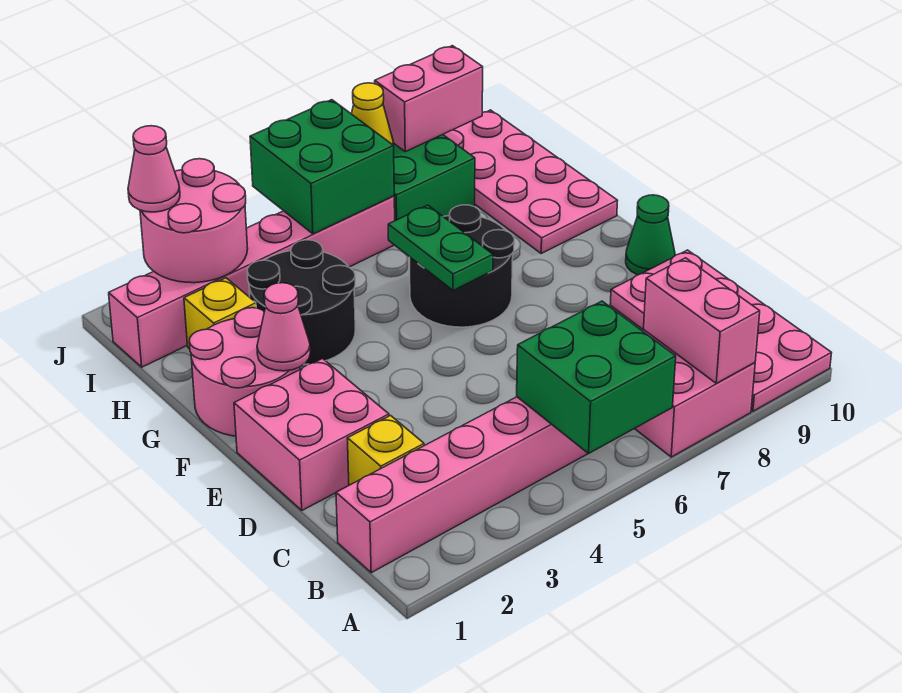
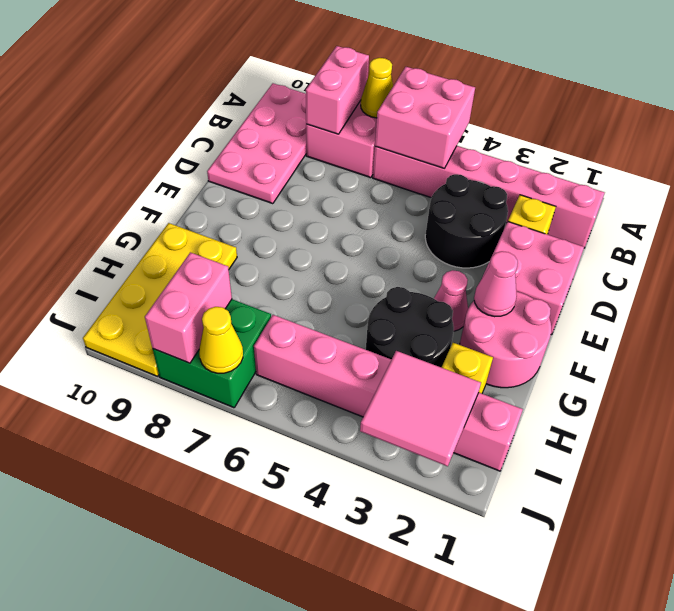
green 2x2 brick [517,301,676,454] -> pink 2x2 brick [375,67,475,168]
none -> yellow 1x1 cone [361,58,393,118]
green 1x1 cone [626,195,675,275] -> none
black 2x2 round brick [410,205,514,327] -> black 2x2 round brick moved to [425,174,508,268]
green 1x2 plate [388,205,493,290] -> none
pink 2x4 plate [443,110,618,253] -> yellow 2x4 plate [83,223,237,376]
pink 2x2 round brick [140,159,248,283] -> pink 2x2 tile [360,351,481,466]
green 2x2 brick [250,100,394,234] -> none
pink 1x1 cone [128,126,180,212] -> pink 1x1 cone moved to [434,270,468,331]
pink 1x2 brick [375,46,483,152] -> pink 1x2 brick turned to [145,252,232,363]

